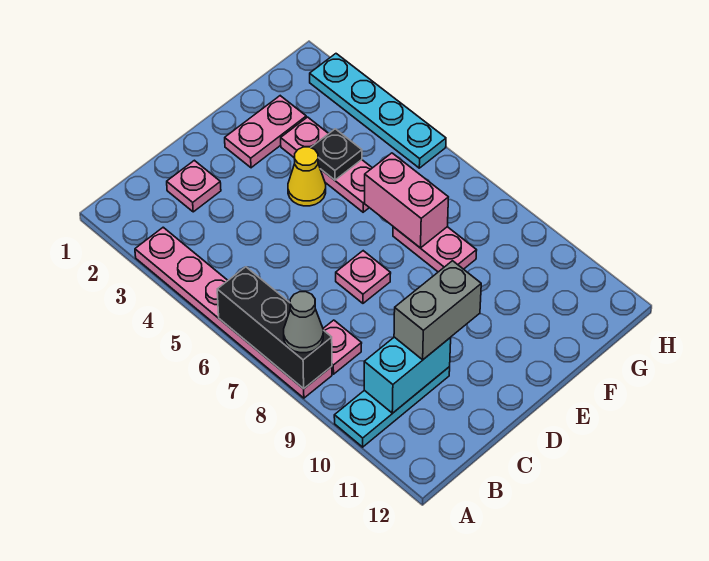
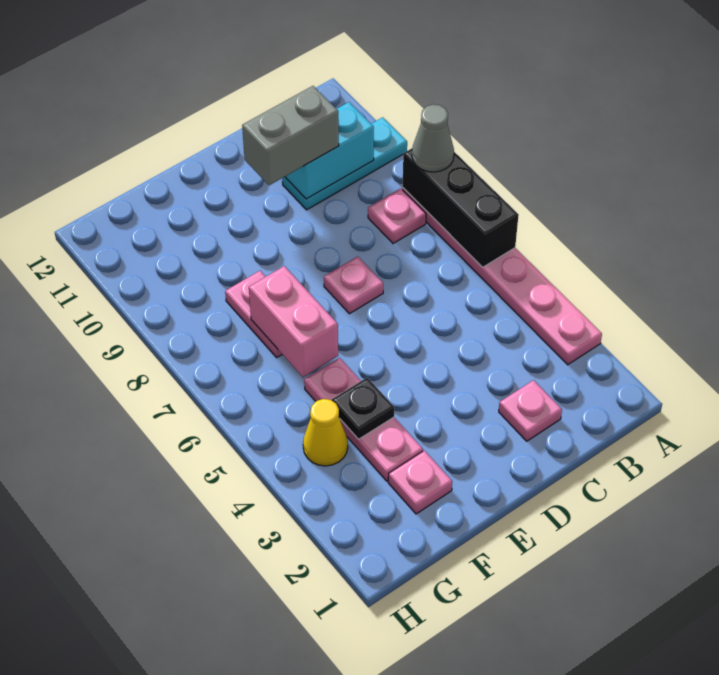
pink 1x2 plate [225,96,306,168] -> pink 1x1 plate [388,451,452,514]
yellow 1x1 cone [288,147,326,206] -> yellow 1x1 cone moved to [303,399,348,466]
cyan 1x4 plate [310,54,446,168] -> none

